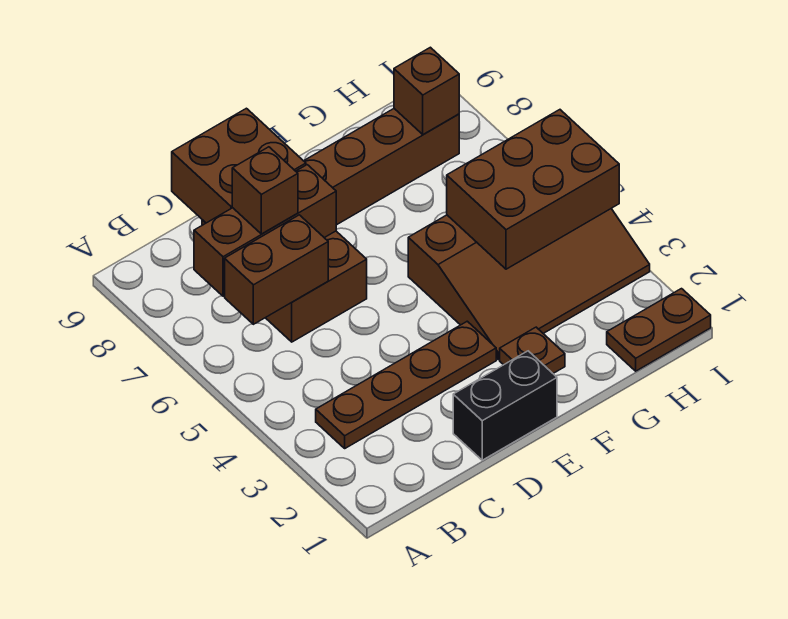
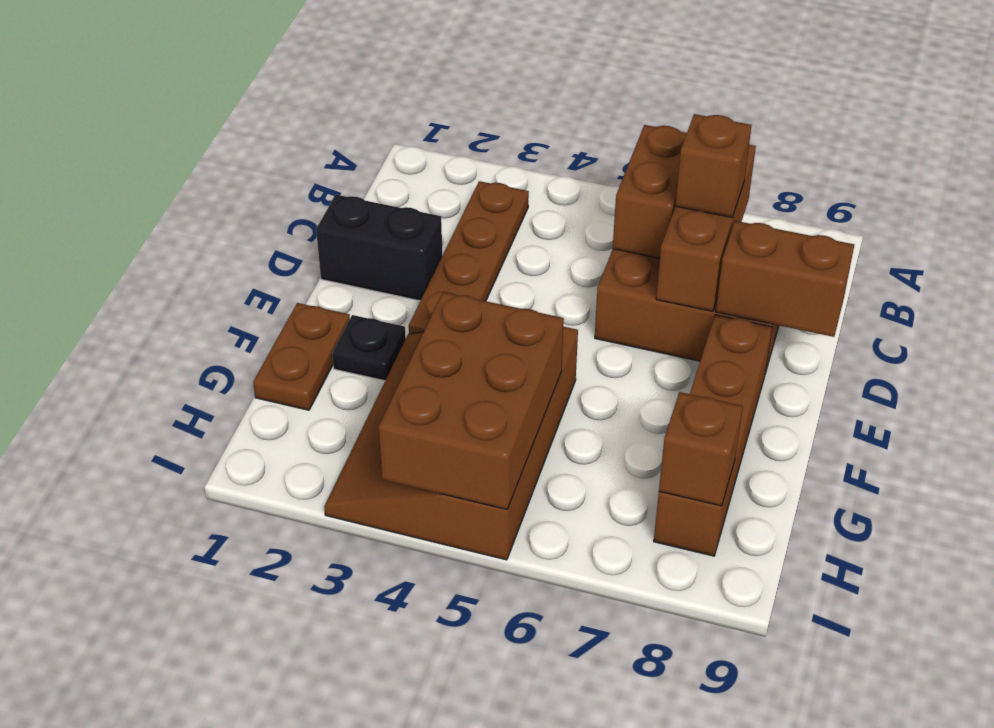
brown 2x2 brick [172,108,306,223] -> brown 1x2 brick [716,221,854,337]
black 1x2 brick [453,351,557,460] -> black 1x2 brick turned to [316,195,442,301]
brown 1x1 plate [500,327,565,373] -> black 1x1 plate [332,315,406,381]
brown 1x2 plate [607,289,711,371] -> brown 1x2 plate moved to [253,303,350,410]

